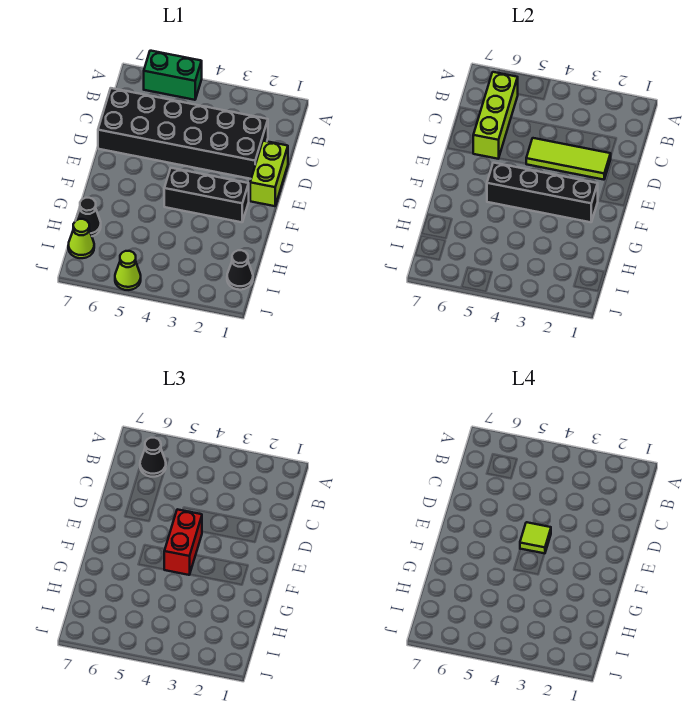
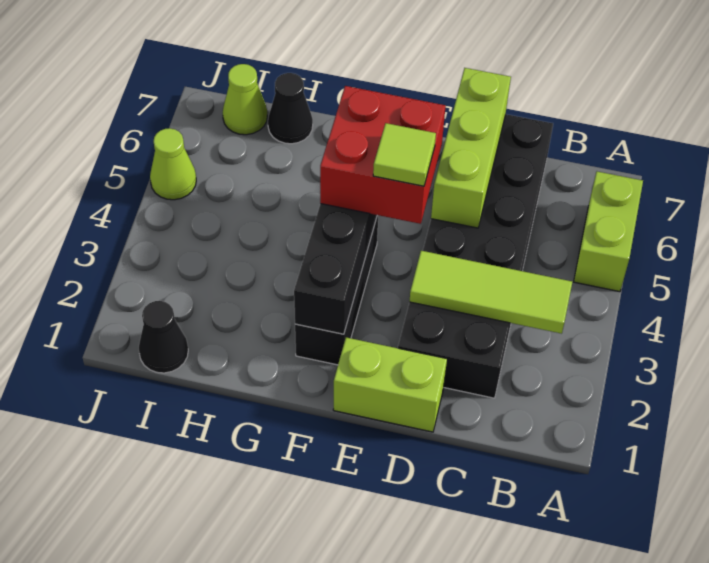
green 1x2 brick [144,51,202,100] -> lime 1x2 brick [574,172,643,292]
lime 1x3 brick [473,72,518,159] -> lime 1x3 brick turned to [431,68,511,228]
black 1x1 cone [140,438,166,477] -> none
lime 1x3 tile [526,138,611,180] -> lime 1x3 tile turned to [409,251,572,334]
red 1x2 brick [164,509,202,575] -> red 2x2 brick [320,86,446,224]

